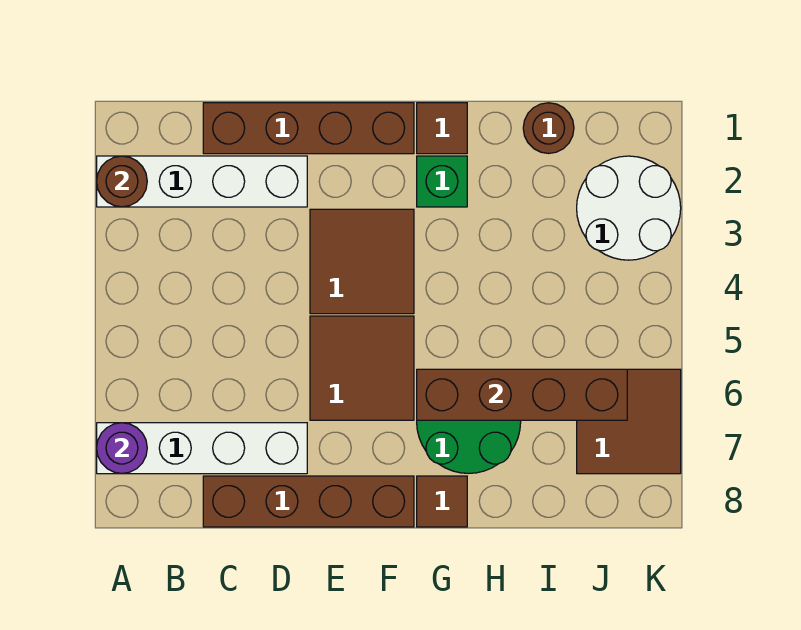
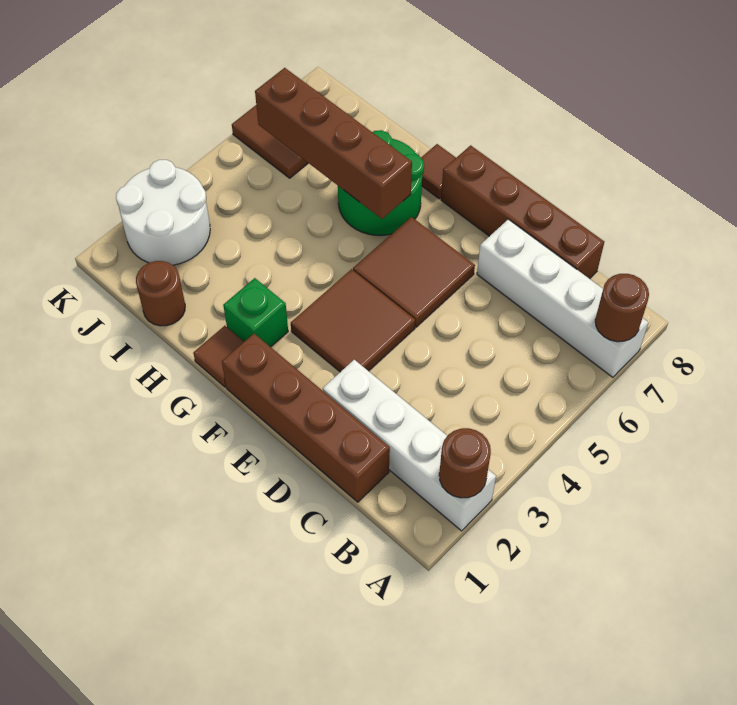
purple 1x1 round brick [97,423,147,473] -> brown 1x1 round brick [595,274,649,342]

